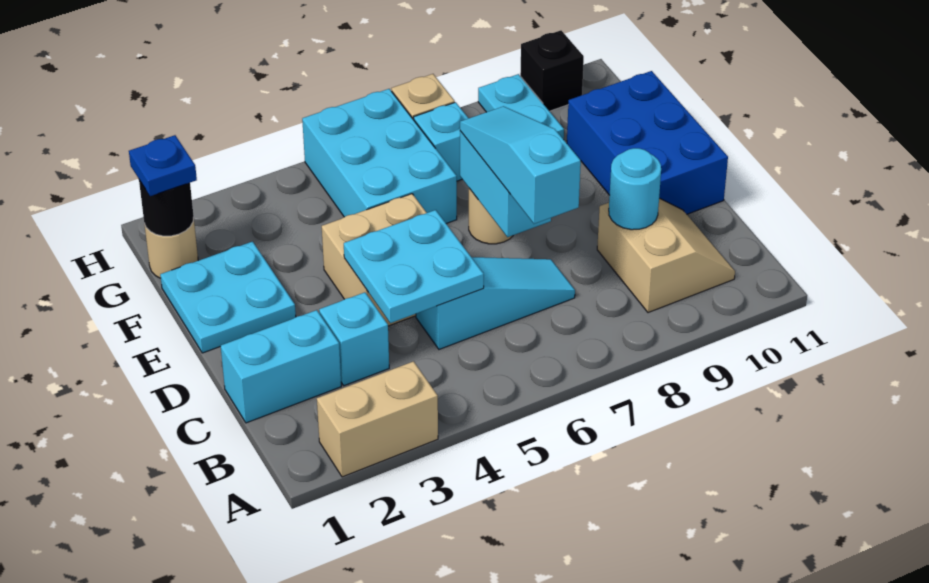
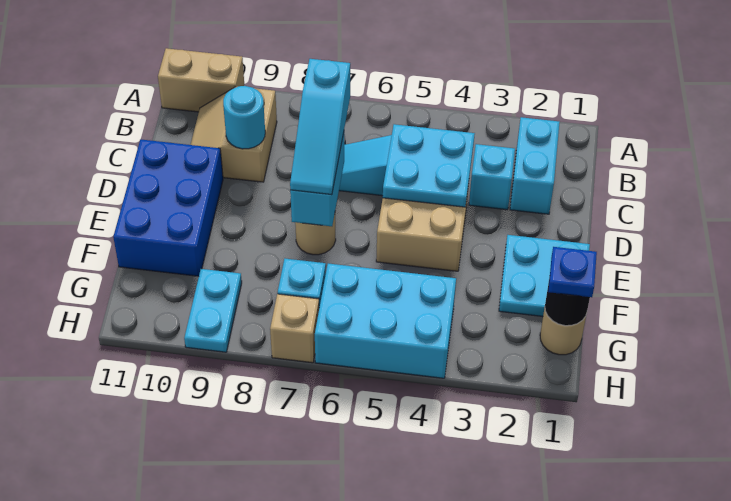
tan 1x2 brick [317,361,438,477] -> tan 1x2 brick moved to [158,48,244,112]
cyan 1x2 brick [221,310,341,423] -> cyan 1x2 brick turned to [510,117,560,214]
cyan 2x3 brick [302,89,457,223] -> cyan 2x3 brick turned to [315,263,456,378]
black 1x1 brick [520,30,584,111] -> none

